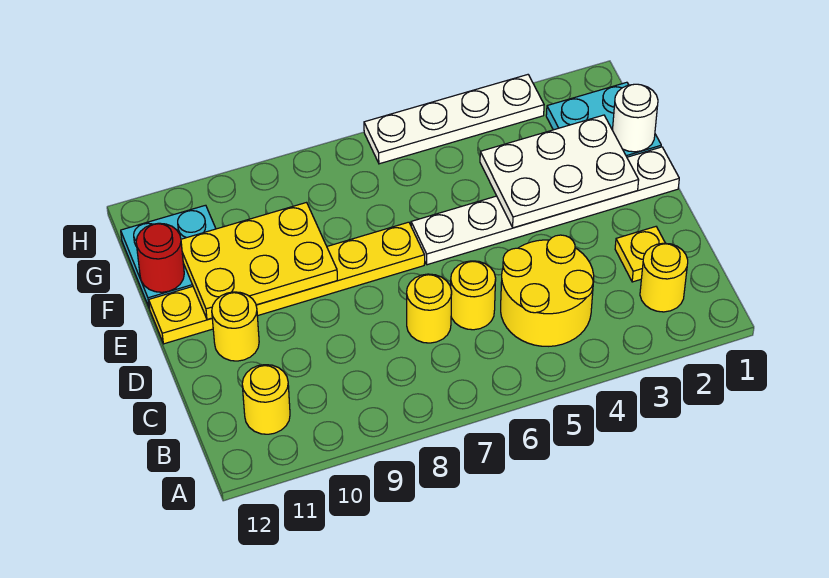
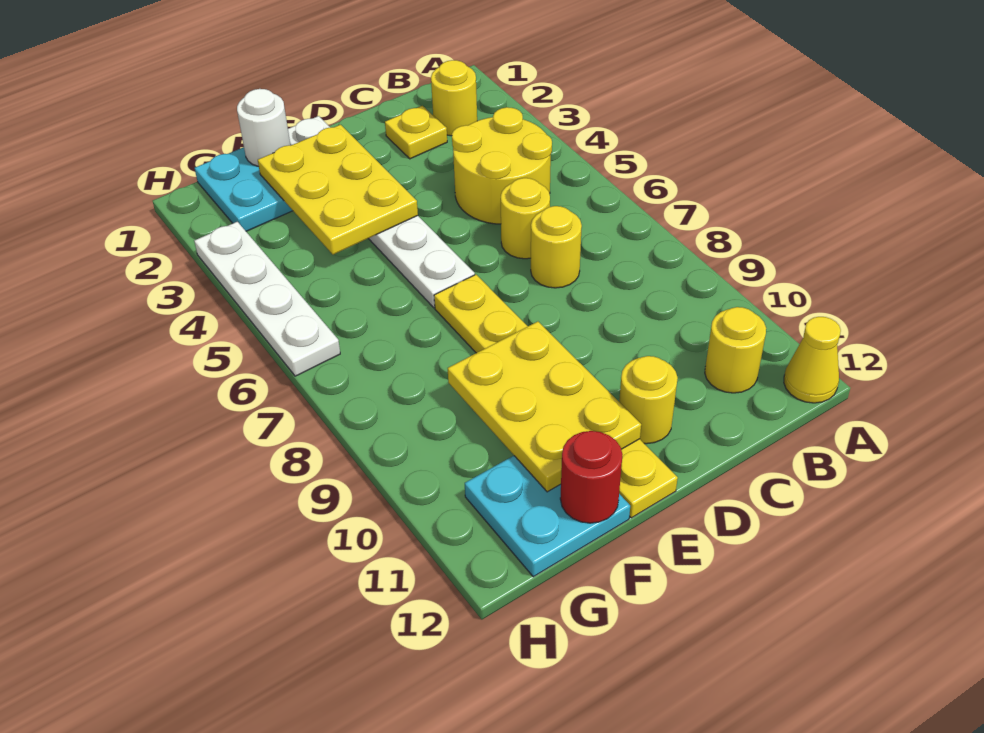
none -> yellow 1x1 cone [784,317,841,403]
white 2x3 plate [480,115,639,228] -> yellow 2x3 plate [258,125,418,254]

